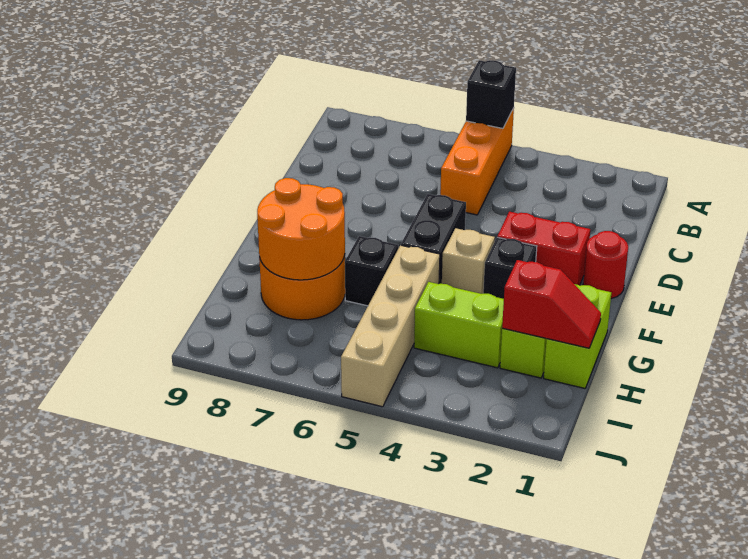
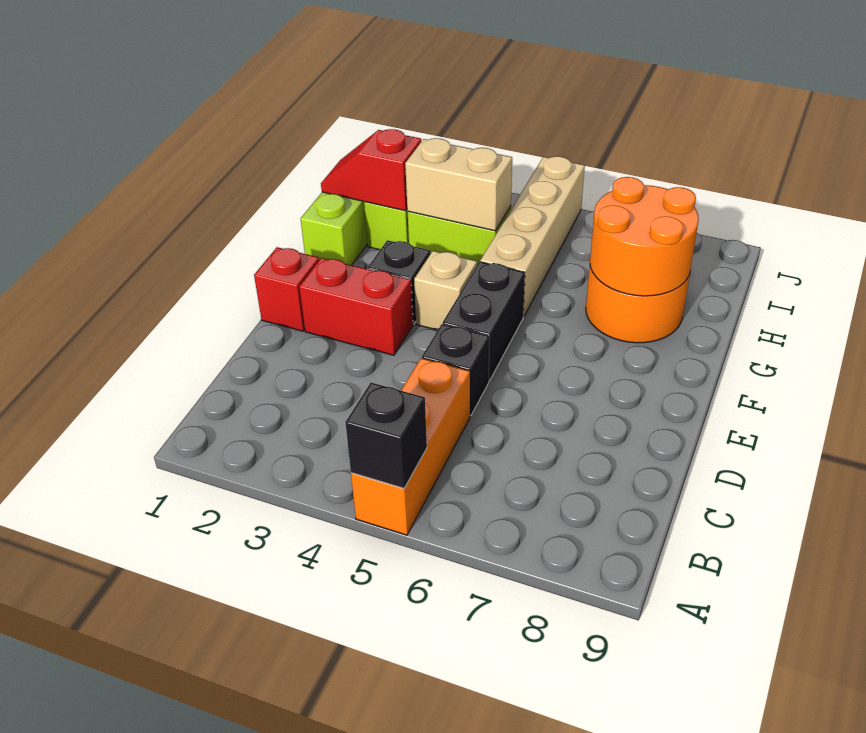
red 1x1 round brick [583,231,628,299] -> red 1x1 brick [254,247,319,331]
black 1x1 brick [345,236,398,306] -> black 1x1 brick moved to [422,324,490,416]
none -> tan 1x2 brick [405,138,512,231]

